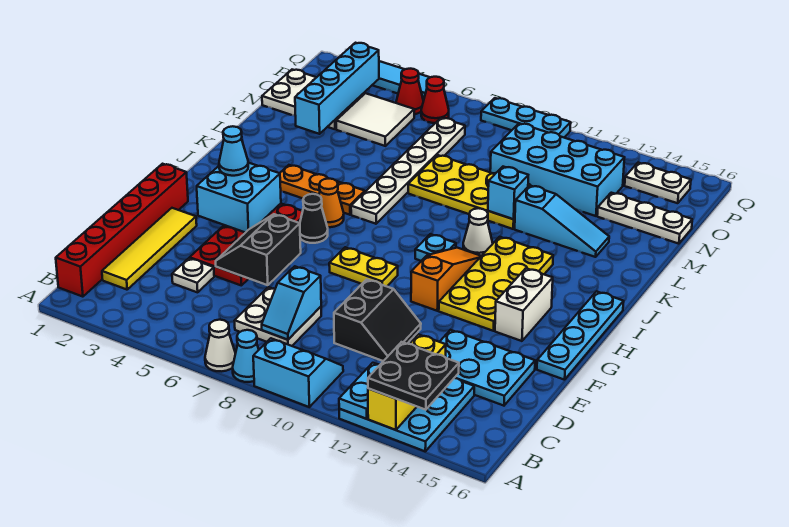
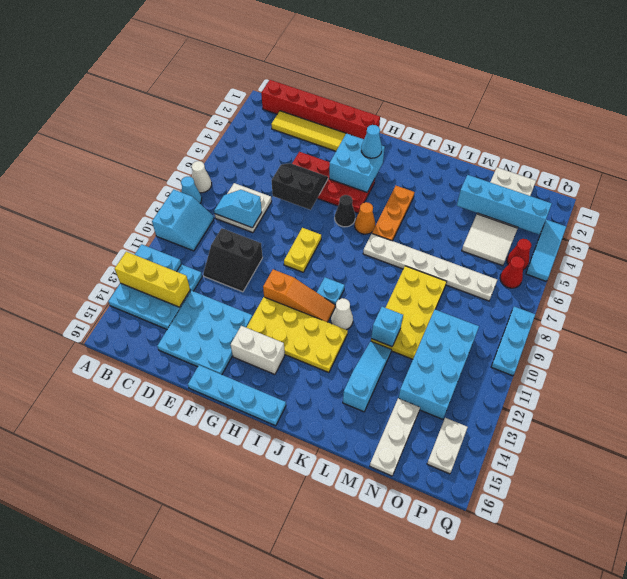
black 2x2 plate [368,342,459,410] -> none
white 1x1 plate [172,258,214,292] -> none
cyan 2x3 plate [440,330,535,406] -> cyan 3x3 plate [157,291,252,375]
cyan 1x3 slope [515,185,609,257] -> cyan 1x3 slope turned to [343,341,391,412]

